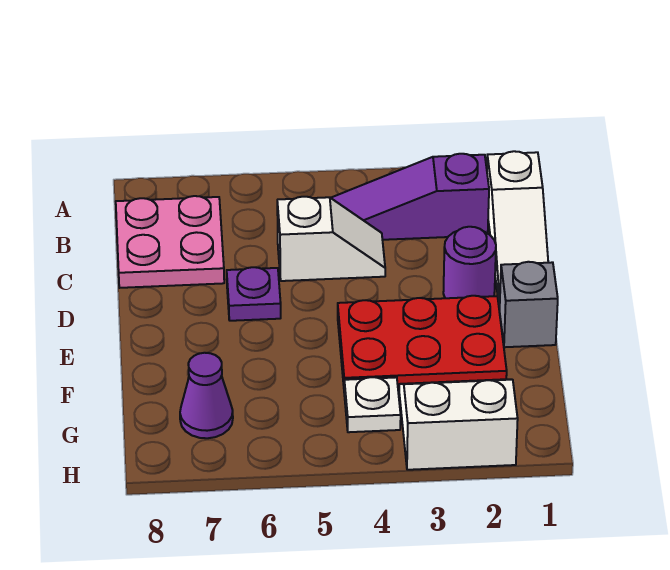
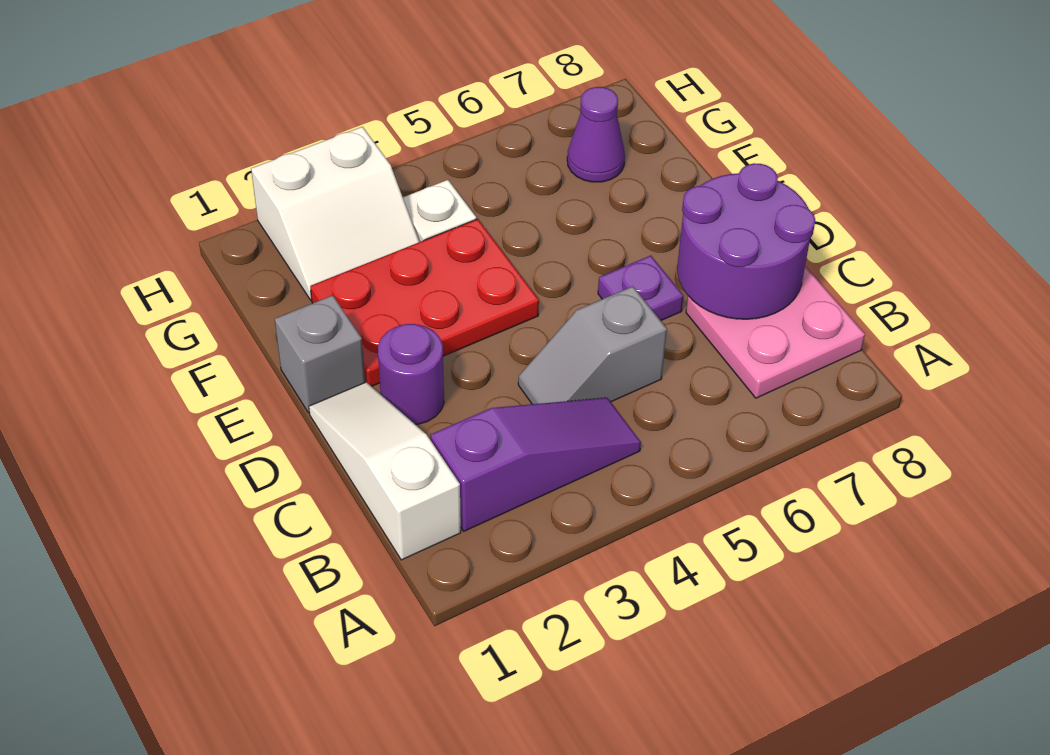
white 1x2 slope [277,197,385,281] -> grey 1x2 slope [518,286,667,404]
none -> purple 2x2 round brick [677,163,815,319]

